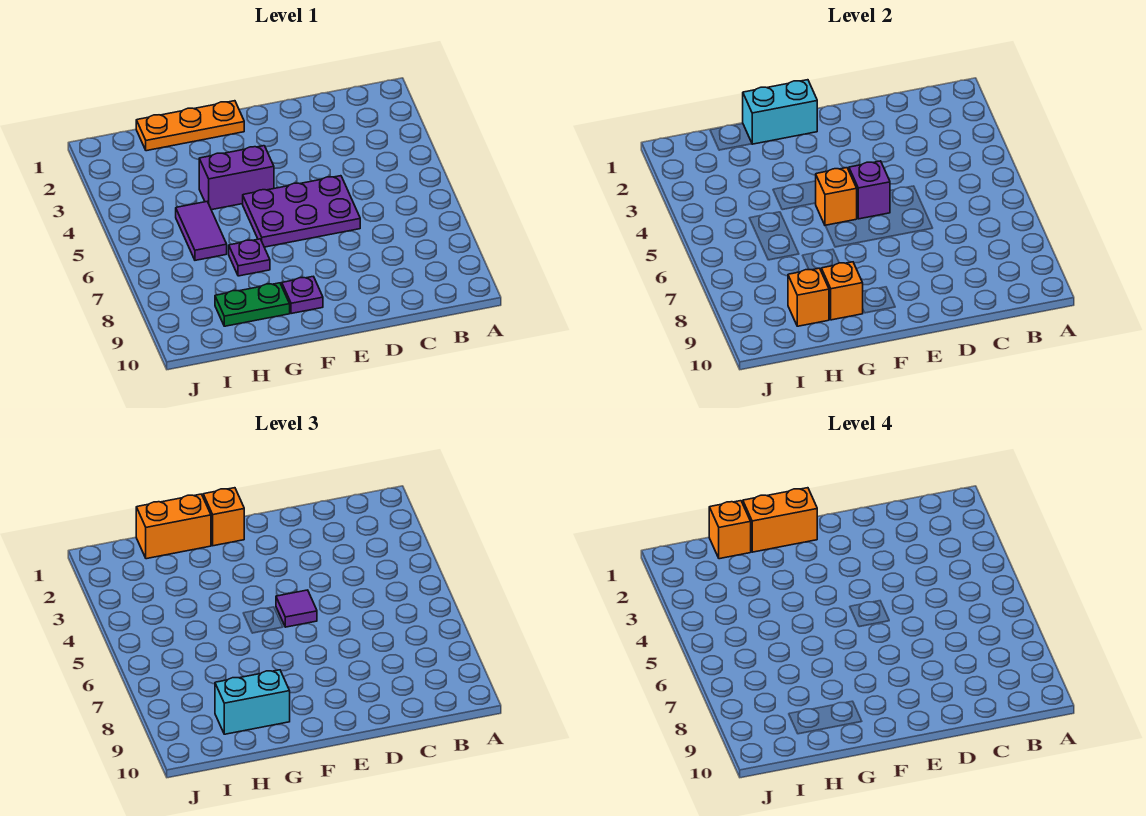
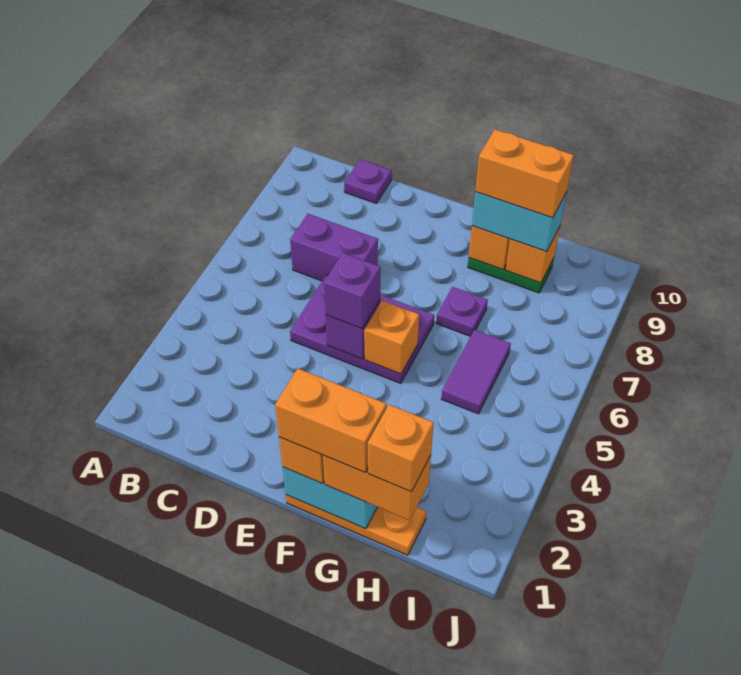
purple 1x1 tile [276,590,317,627] -> purple 1x1 brick [324,253,381,329]
purple 1x2 brick [199,146,274,210] -> purple 1x2 brick moved to [290,214,378,281]
purple 1x1 plate [282,276,323,314] -> purple 1x1 plate moved to [344,160,392,204]
none -> orange 1x2 brick [475,130,574,218]

